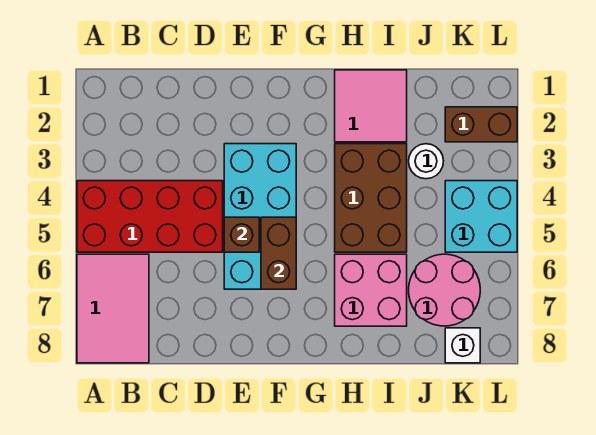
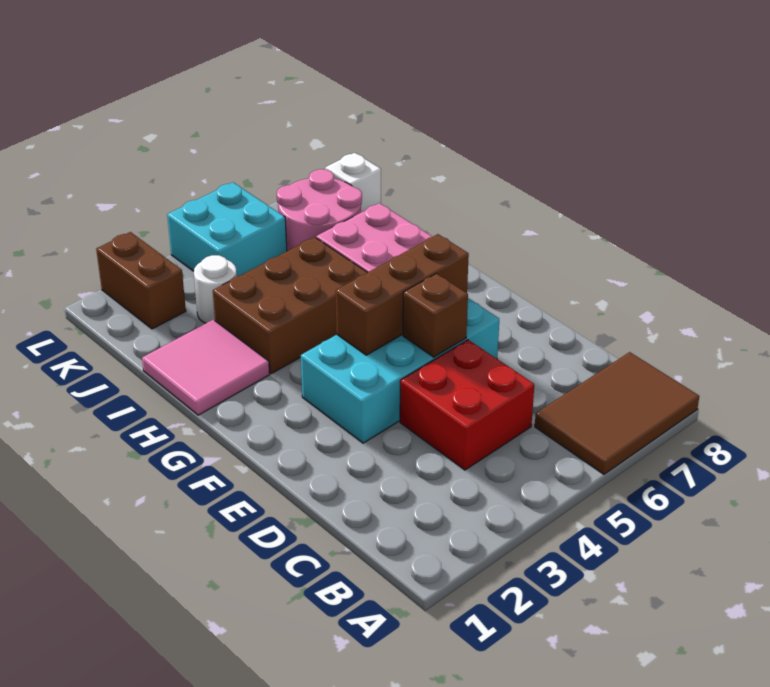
red 2x4 brick [77,181,223,252] -> red 2x2 brick [400,340,534,470]
pink 2x3 tile [77,254,149,363] -> brown 2x3 tile [535,352,699,474]
brown 1x2 brick [261,217,296,289] -> brown 1x3 brick [336,234,469,355]

